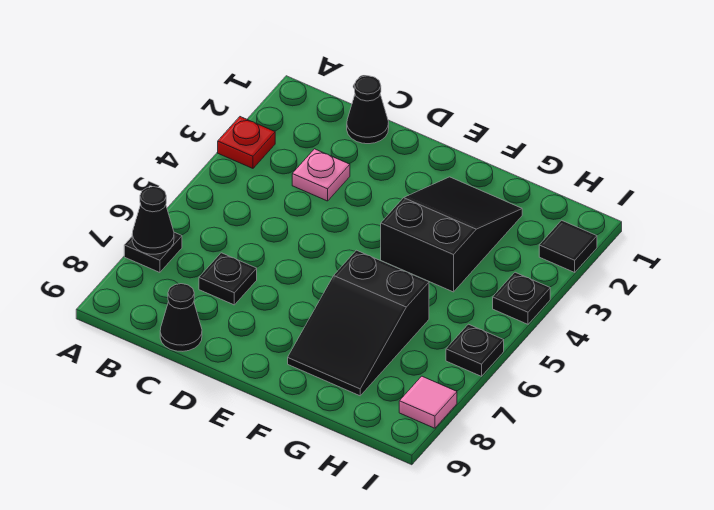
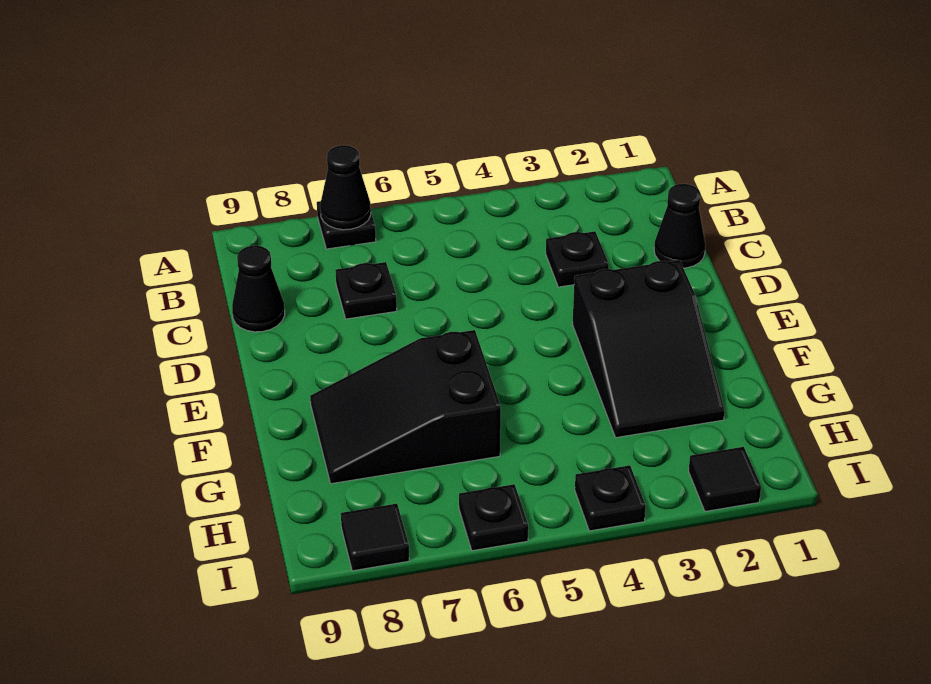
red 1x1 plate [218,117,275,168] -> none
pink 1x1 plate [292,149,350,201] -> black 1x1 plate [546,231,609,287]
black 2x3 slope [381,177,522,292] -> black 2x3 slope turned to [572,260,725,437]
pink 1x1 tile [399,376,457,428] -> black 1x1 tile [341,504,409,571]

